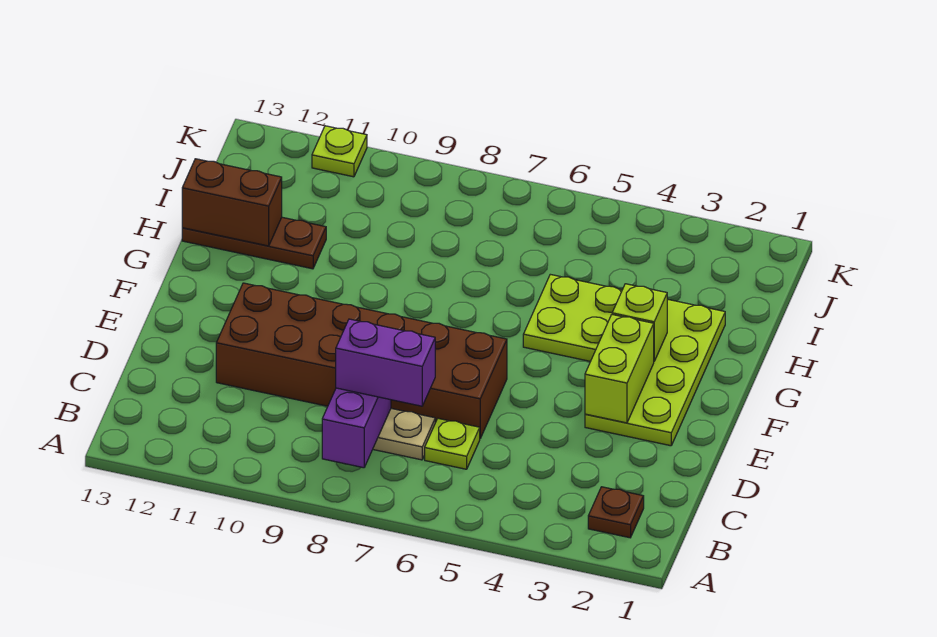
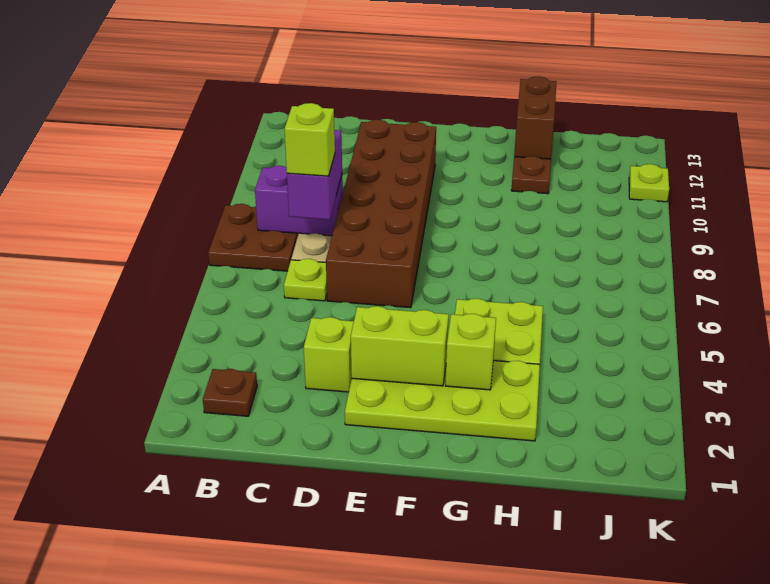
none -> brown 2x2 plate [208,204,299,271]
none -> lime 1x1 brick [285,103,335,176]
none -> lime 1x1 brick [304,317,354,392]

